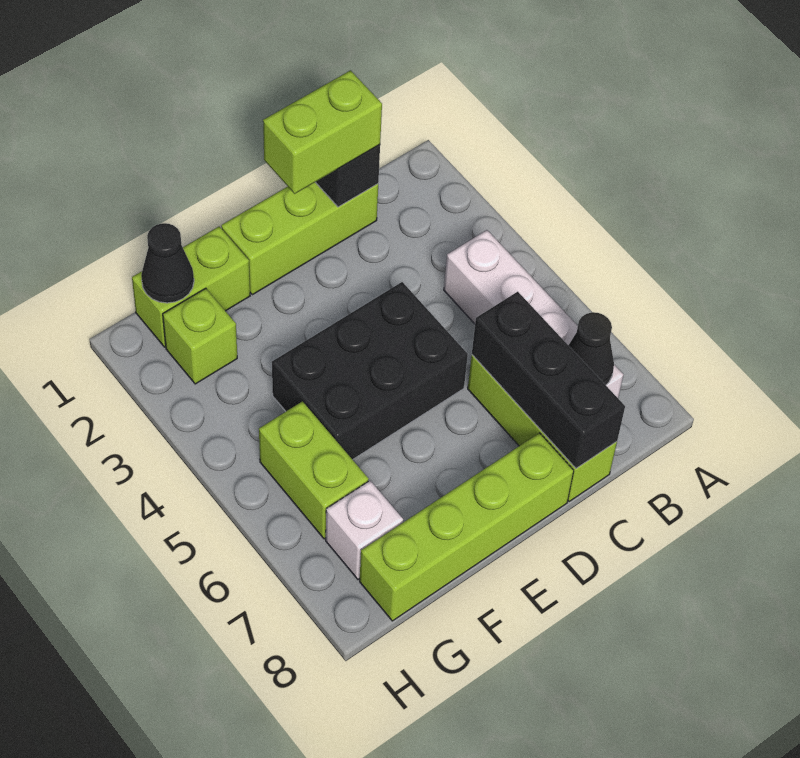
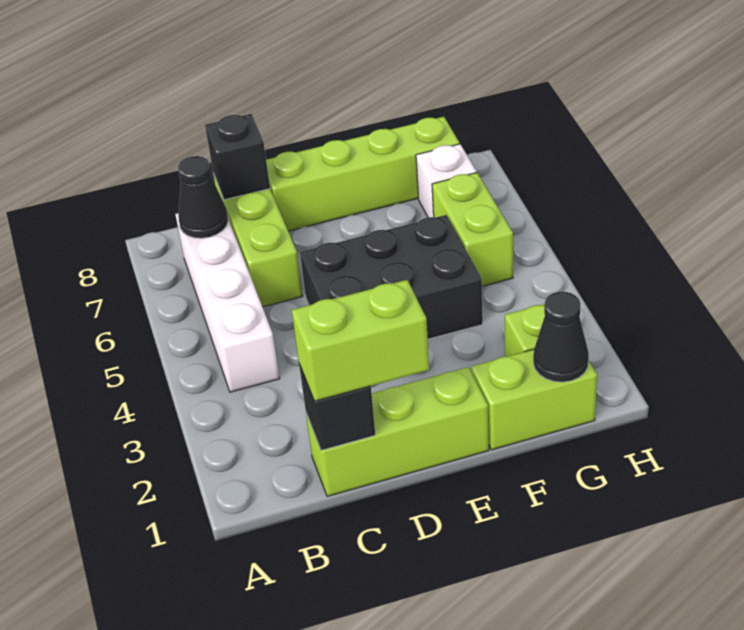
black 1x3 brick [472,292,625,468] -> black 1x1 brick [205,114,270,200]

